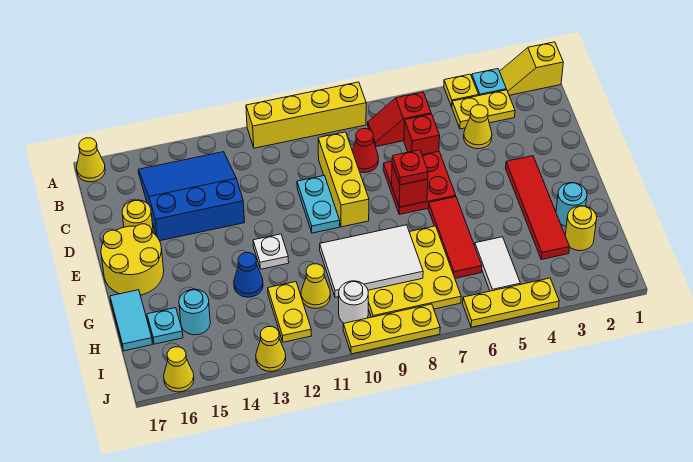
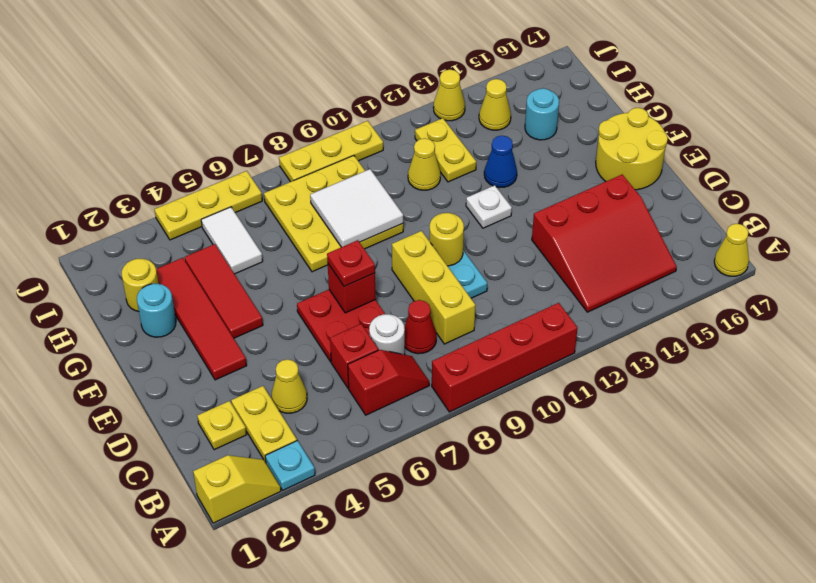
yellow 1x1 plate [444,74,479,107] -> yellow 1x1 plate moved to [197,401,246,450]
yellow 1x4 brick [246,82,366,148] -> red 1x4 brick [432,303,578,412]
yellow 1x2 plate [452,90,515,129] -> yellow 1x2 plate turned to [231,386,297,462]
blue 3x3 slope [138,152,245,241] -> red 3x3 slope [532,175,677,312]
yellow 1x1 round brick [122,200,153,232] -> yellow 1x1 round brick moved to [429,213,464,266]
red 1x3 tile [428,197,482,278] -> red 1x3 tile moved to [185,244,263,338]
white 2x3 tile [320,225,423,297] -> white 2x2 tile [310,169,403,247]
cyan 1x2 tile [110,290,152,351] -> none
cyan 1x1 plate [147,308,183,344] -> none
white 1x1 round brick [339,281,368,323] -> white 1x1 round brick moved to [369,314,405,355]
yellow 1x1 cone [164,347,194,392] -> yellow 1x1 cone moved to [479,79,511,130]

